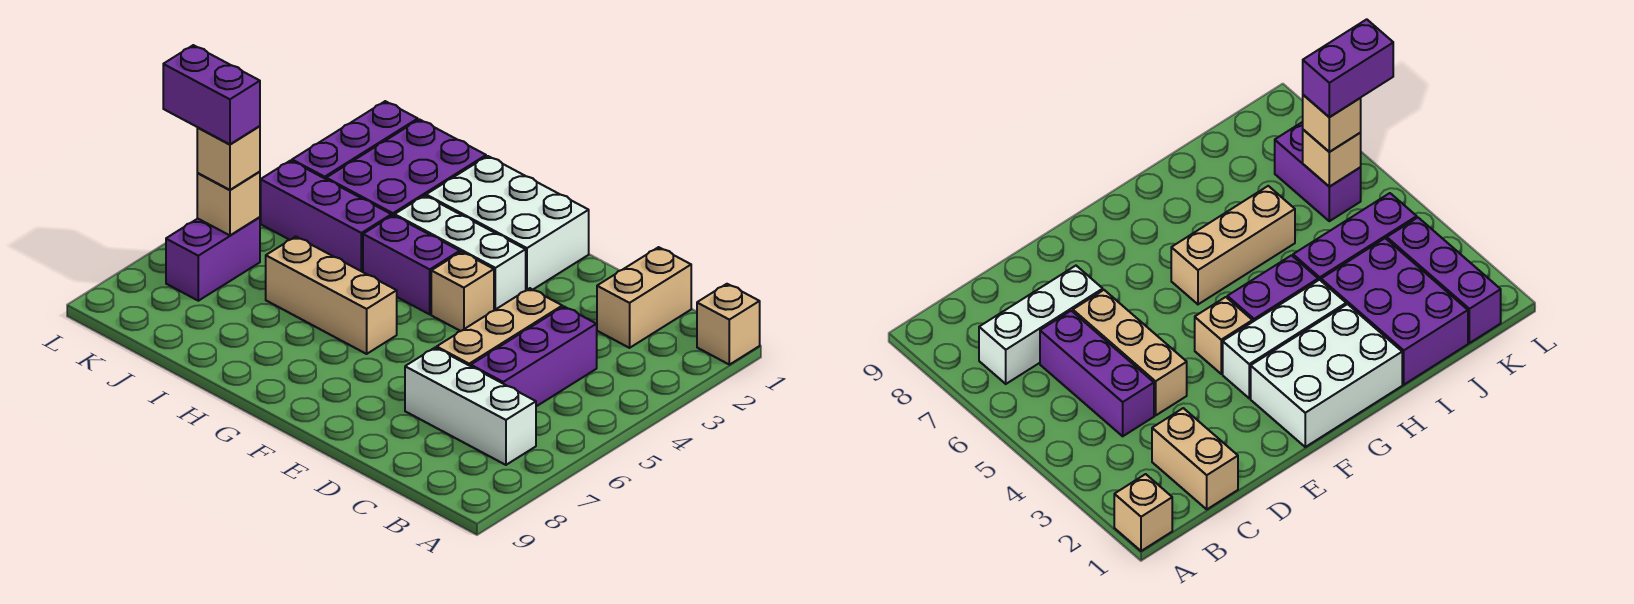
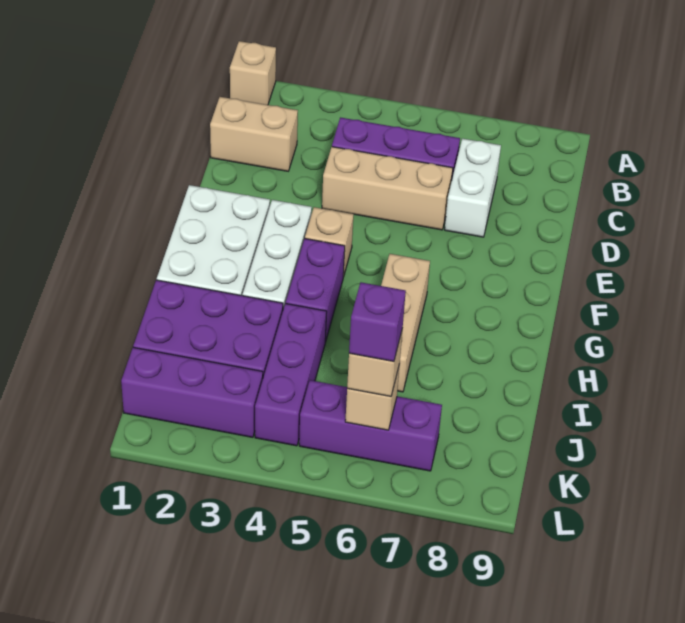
white 1x3 brick [405,348,536,465] -> white 1x2 brick [445,138,501,237]
purple 1x2 brick [166,217,260,301] -> purple 1x3 brick [299,380,442,471]
purple 1x2 brick [163,45,260,144] -> purple 1x1 brick [349,282,406,362]

